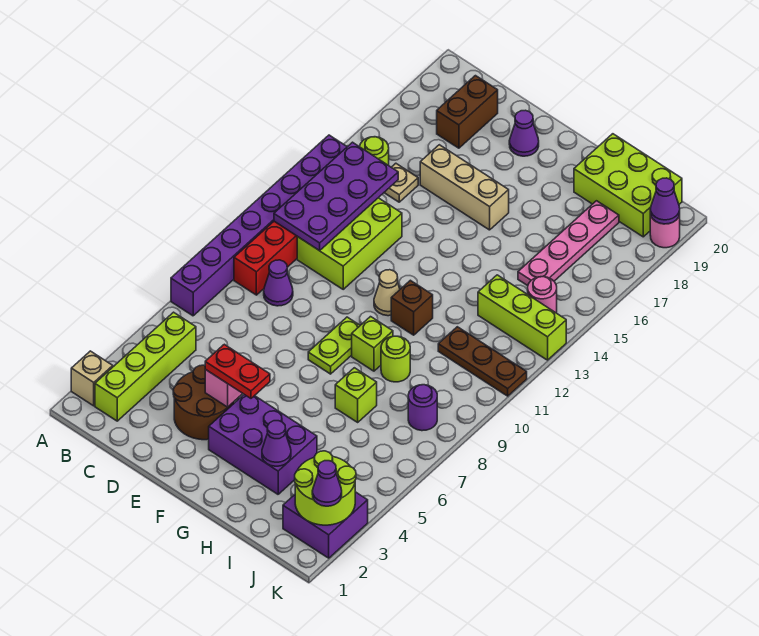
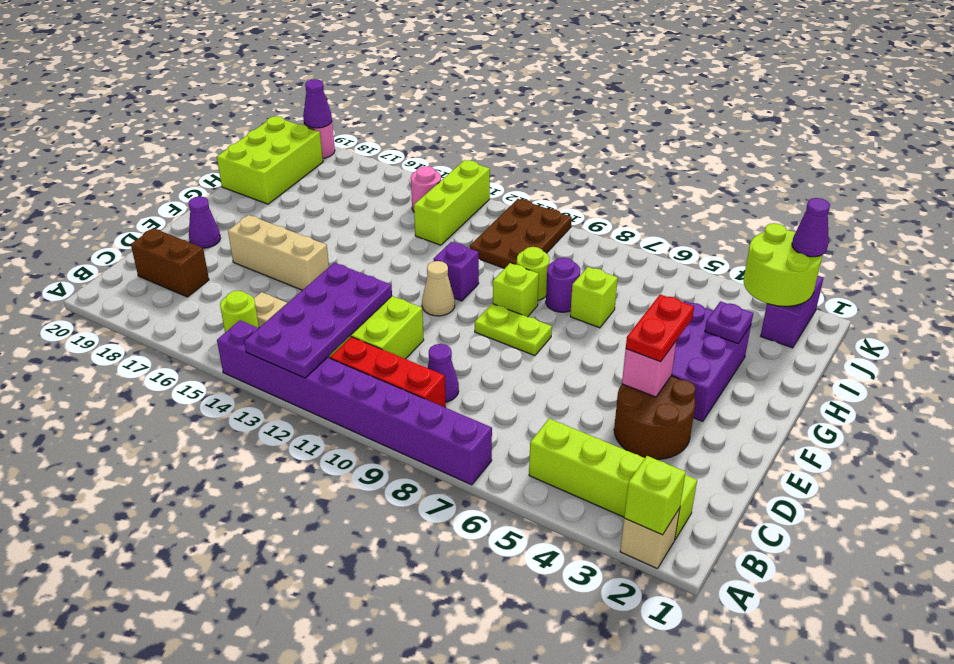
none -> lime 1x1 brick [624,456,686,535]
purple 2x4 plate [274,142,398,251] -> purple 2x4 plate turned to [244,263,392,378]
tan 1x3 brick [420,145,509,230] -> tan 1x3 brick turned to [228,215,329,290]
brown 1x1 brick [391,280,433,335] -> purple 1x1 brick [434,242,479,301]
purple 1x1 cone [262,421,291,466] -> purple 1x1 plate [705,301,753,343]
brown 1x3 plate [438,327,527,396] -> brown 2x3 plate [470,199,572,268]
pink 1x4 plate [518,201,619,286] -> none
purple 2x2 brick [283,492,368,558] -> purple 1x2 brick [761,276,823,348]
purple 1x1 round brick [408,385,437,431] -> purple 1x1 round brick moved to [546,257,580,312]

